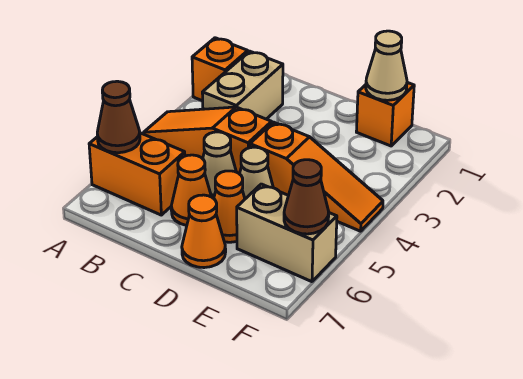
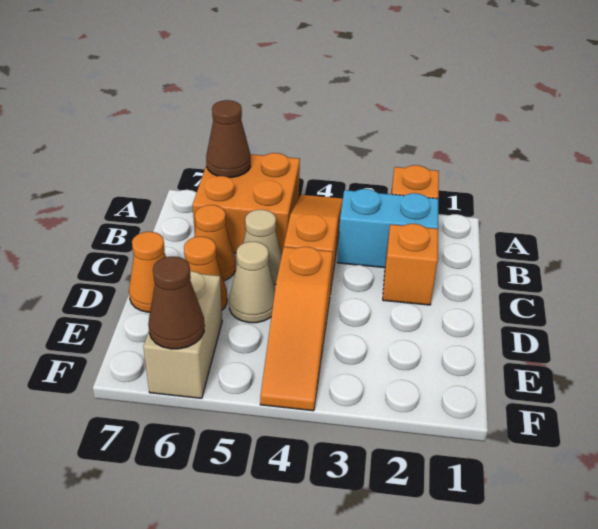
orange 1x2 brick [89,133,185,215] -> orange 2x2 brick [193,153,300,253]
tan 1x2 brick [202,51,283,119] -> cyan 1x2 brick [337,189,438,268]
orange 1x1 brick [356,82,414,146] -> orange 1x1 brick moved to [383,224,438,305]
tan 1x1 cone [366,31,407,100] -> none

